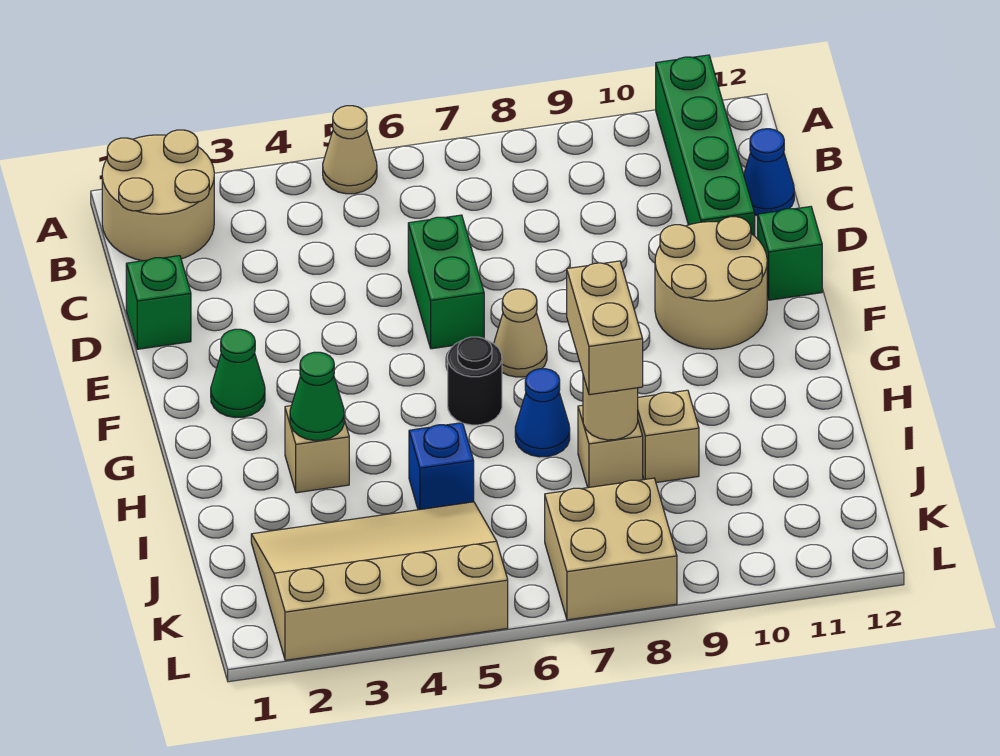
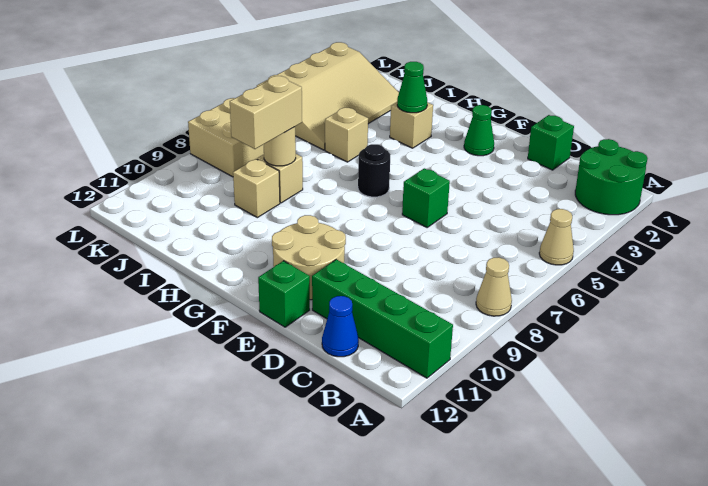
tan 2x2 round brick [102,130,214,261] -> green 2x2 round brick [575,139,647,215]
green 1x2 brick [408,215,484,349] -> green 1x1 brick [402,168,450,227]
tan 1x1 cone [494,289,547,377] -> tan 1x1 cone moved to [476,257,512,316]
blue 1x1 cone [515,369,570,457] -> none
tan 1x2 brick [567,261,643,395] -> tan 1x2 brick turned to [230,76,302,149]
blue 1x1 brick [409,423,474,510] -> tan 1x1 brick [325,107,368,162]

